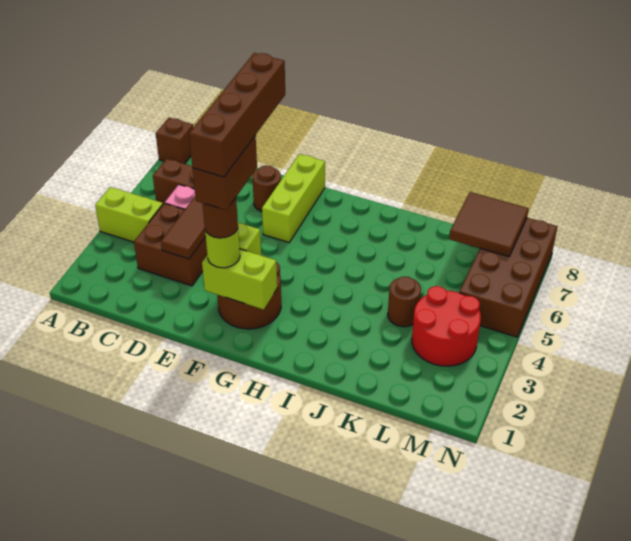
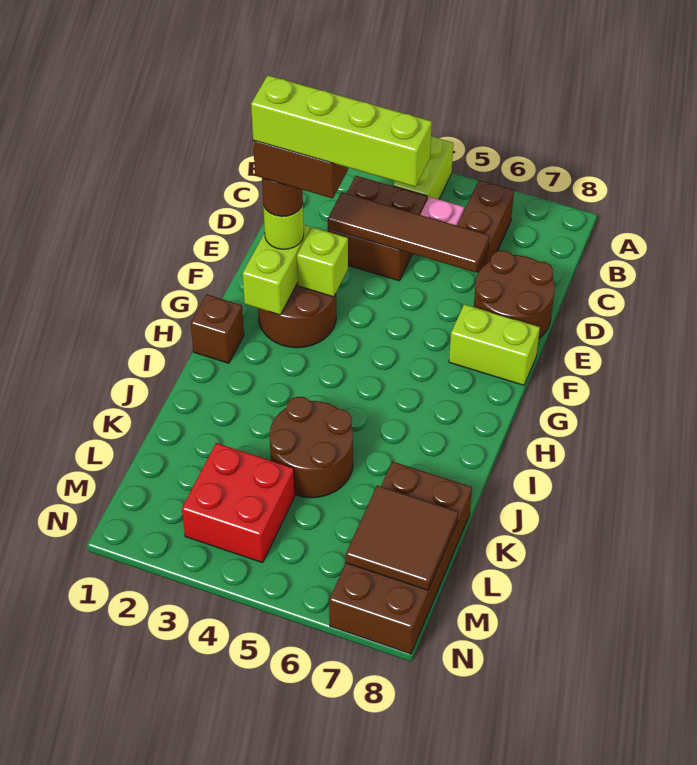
brown 1x1 brick [156,118,193,164] -> brown 1x1 brick moved to [191,294,244,363]
brown 1x1 round brick [252,165,281,211] -> brown 2x2 round brick [474,250,555,338]
brown 1x4 brick [189,53,285,177] -> lime 1x4 brick [251,75,432,187]
lime 1x3 brick [262,154,325,242] -> lime 1x2 brick [449,304,540,385]
brown 1x1 round brick [388,276,421,327] -> brown 2x2 round brick [270,397,353,498]
red 2x2 round brick [412,286,481,366] -> red 2x2 brick [182,443,295,563]
brown 2x4 brick [459,218,558,337] -> brown 2x4 brick turned to [329,462,472,654]

